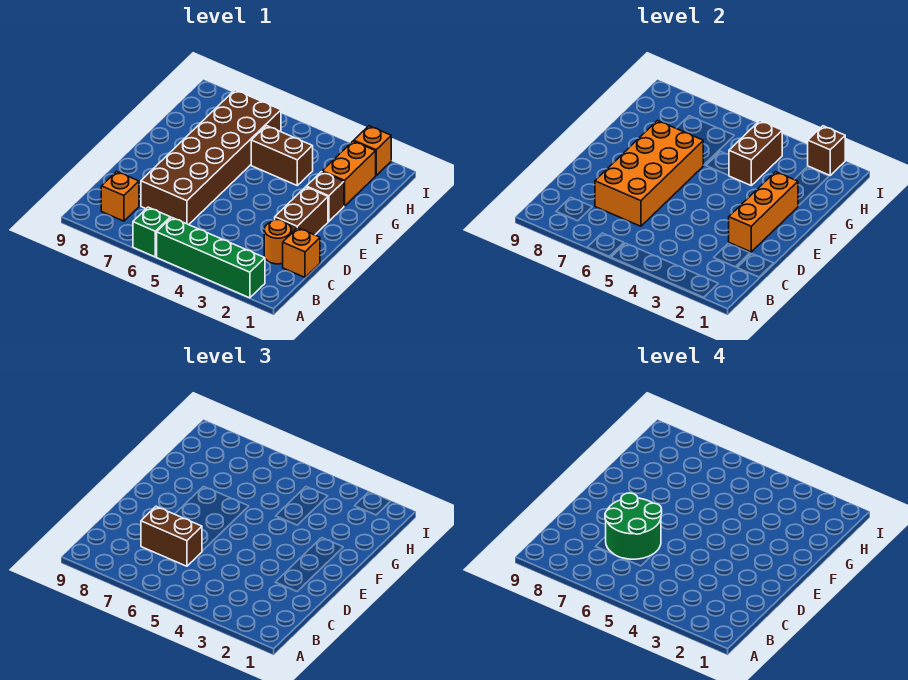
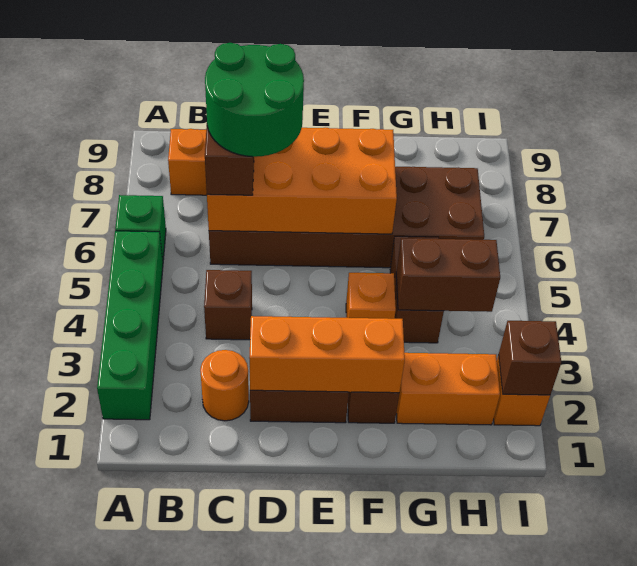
orange 1x1 brick [283,228,320,277] -> orange 1x1 brick moved to [346,273,396,319]
none -> brown 1x1 brick [204,270,252,340]

